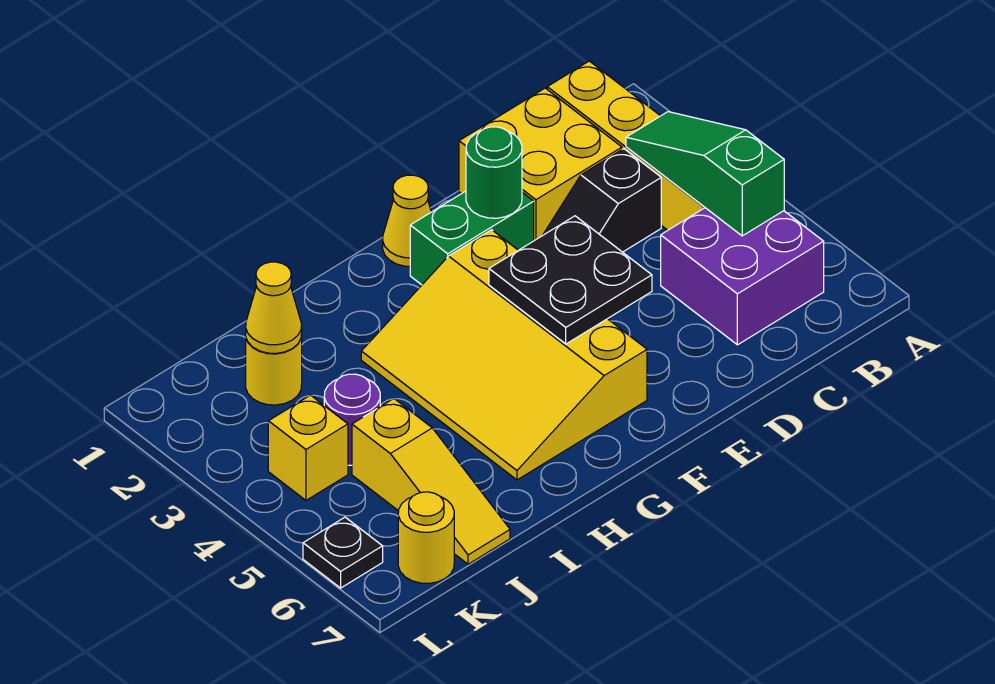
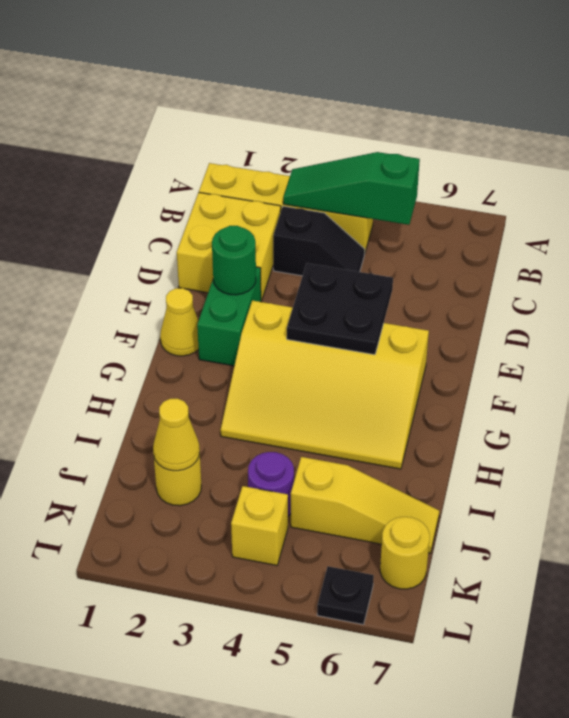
purple 2x2 brick [661,208,824,345] -> none
black 1x2 slope [543,149,661,252] -> black 1x2 slope turned to [273,206,365,276]

